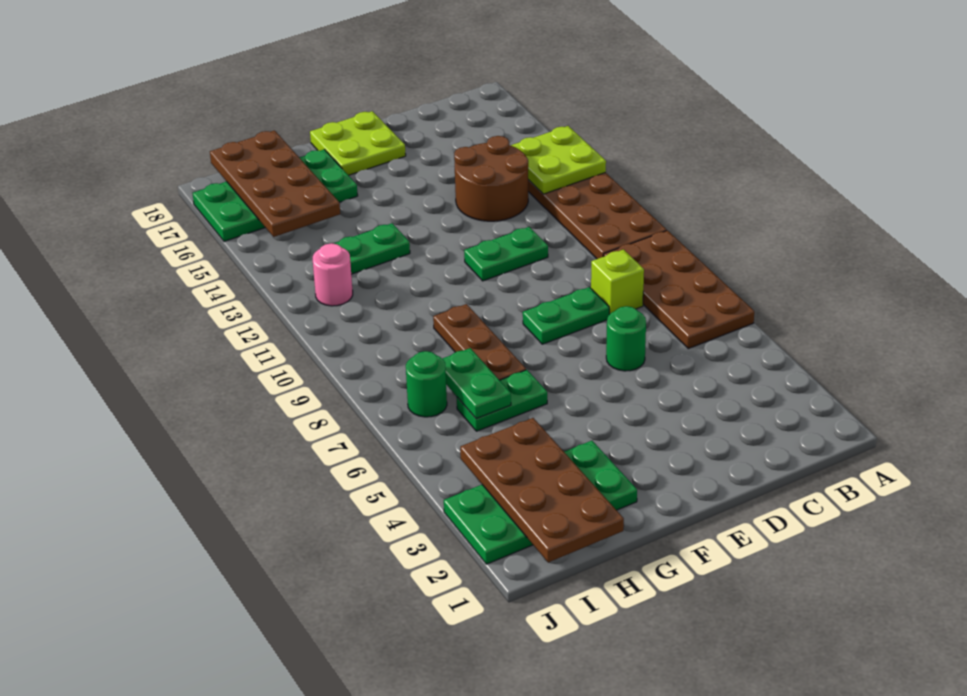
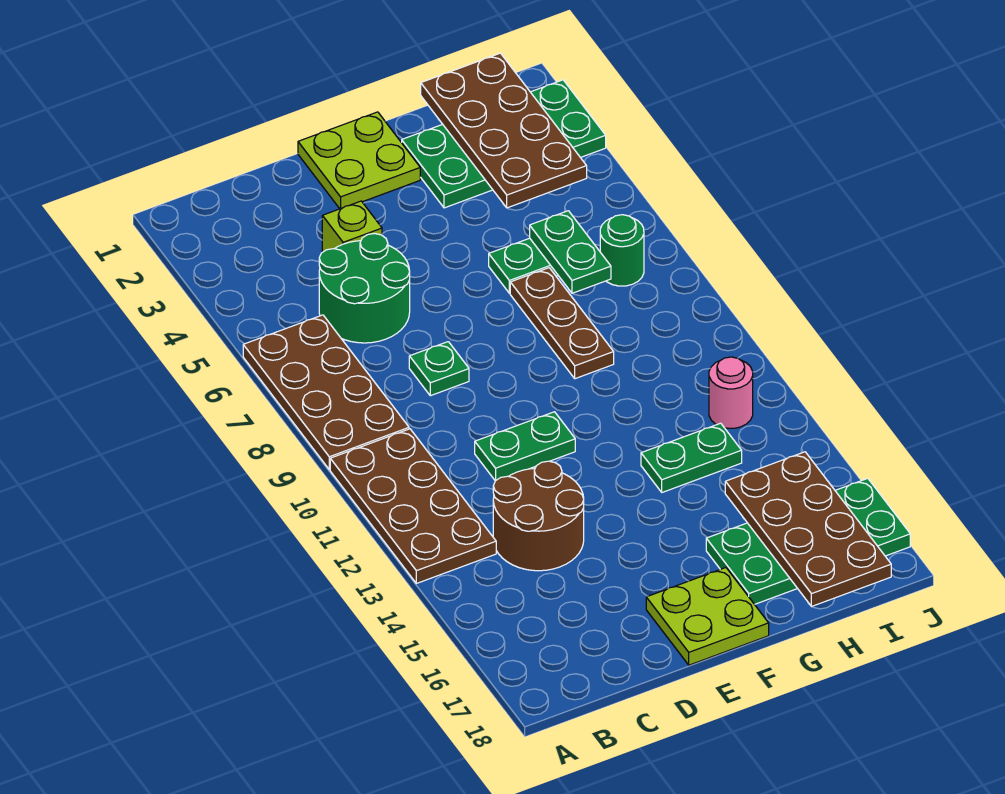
lime 2x2 plate [511,126,606,194] -> lime 2x2 plate moved to [298,112,420,209]
lime 1x1 brick [591,249,644,315] -> lime 1x1 brick moved to [322,201,382,252]
green 1x1 round brick [606,306,646,371] -> green 2x2 round brick [319,234,410,343]
green 1x2 plate [523,287,609,344] -> green 1x1 plate [409,342,469,396]

